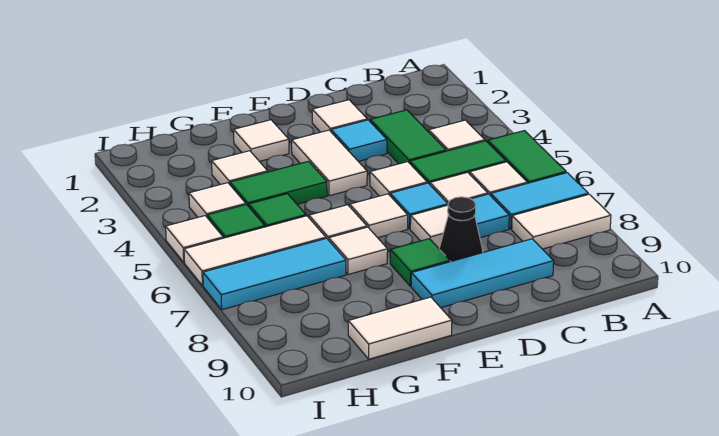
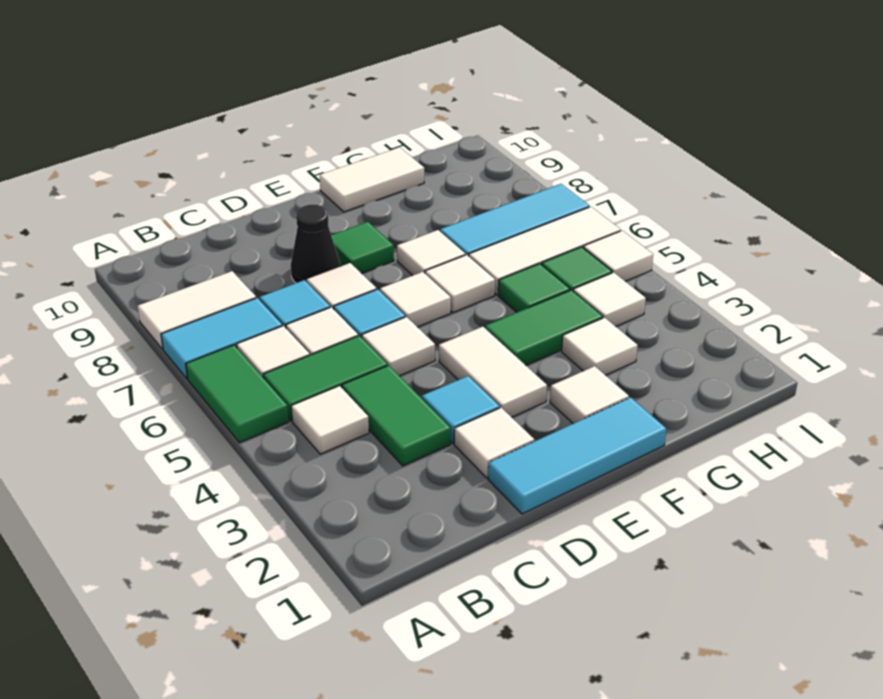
cyan 1x3 tile [411,239,554,308] -> cyan 1x3 tile moved to [488,397,666,514]

